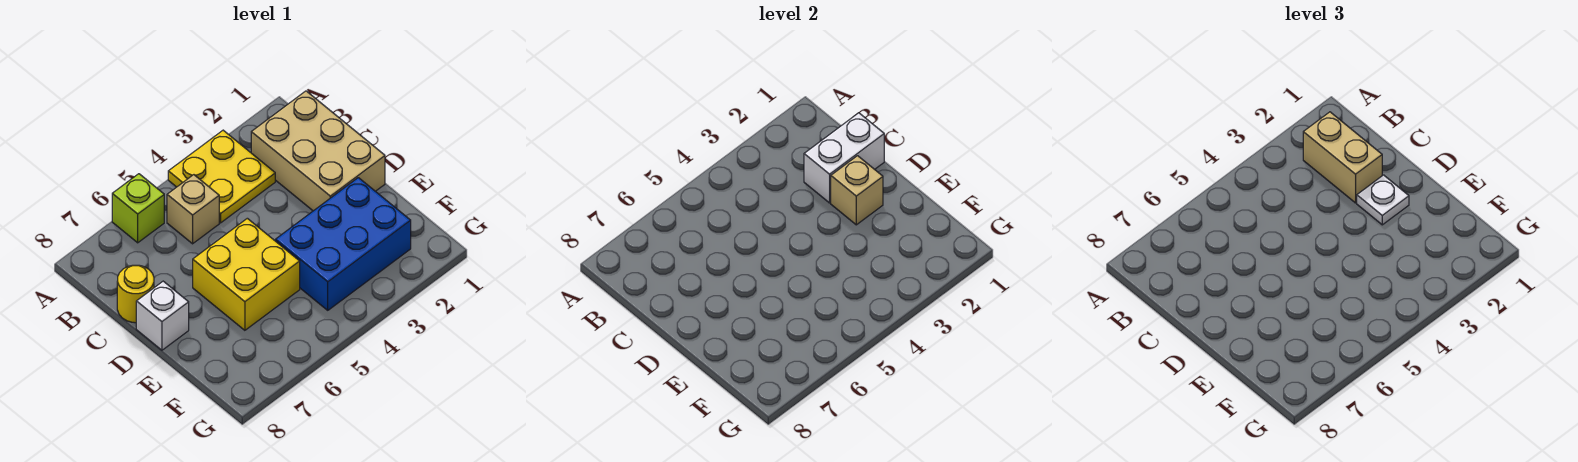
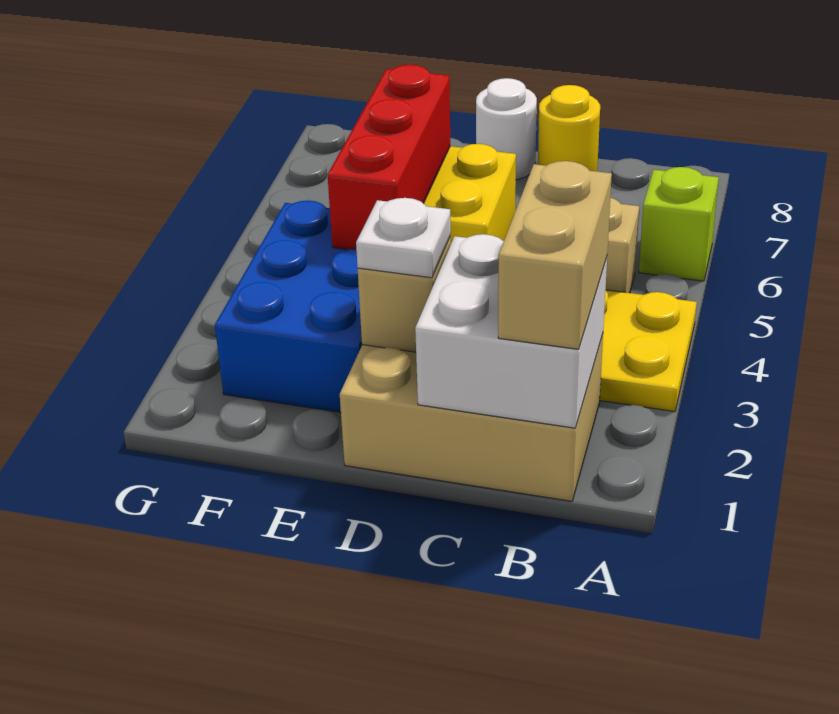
tan 1x2 brick [1303,112,1382,203] -> tan 1x2 brick turned to [498,161,612,349]
white 1x2 brick [804,113,884,203] -> white 2x2 brick [415,234,607,428]
white 1x1 brick [136,281,189,350] -> white 1x1 round brick [476,78,537,180]
none -> red 1x3 brick [327,65,450,250]

